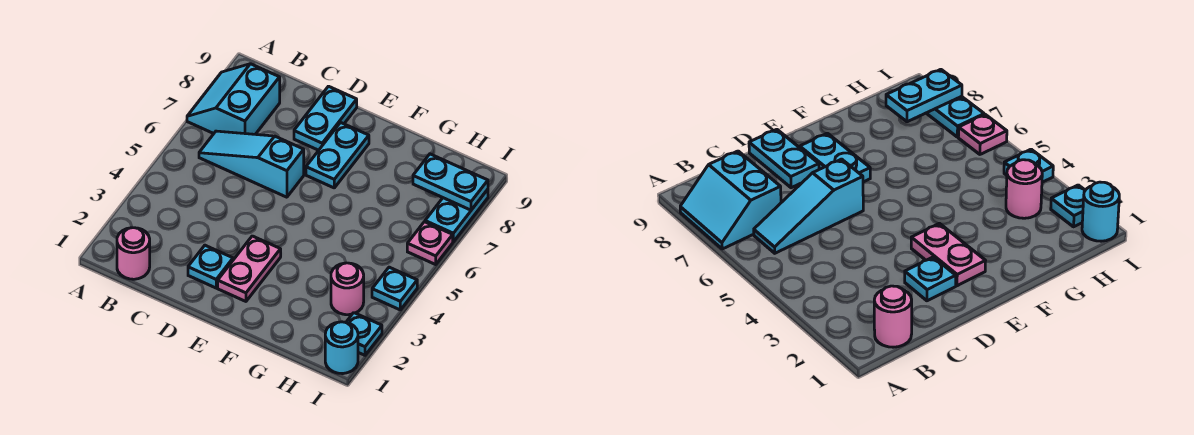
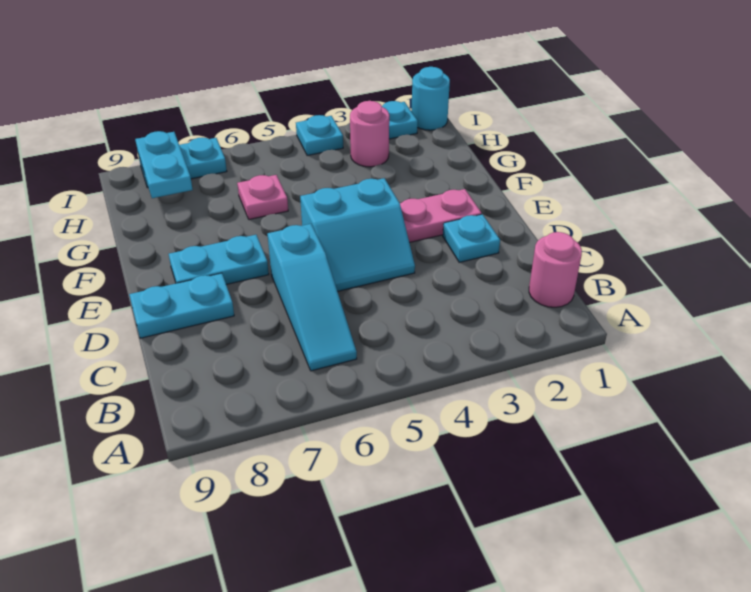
cyan 2x2 slope [187,64,280,134] -> cyan 2x2 slope moved to [300,178,415,291]
pink 1x1 plate [407,222,453,264] -> pink 1x1 plate moved to [237,175,288,219]

